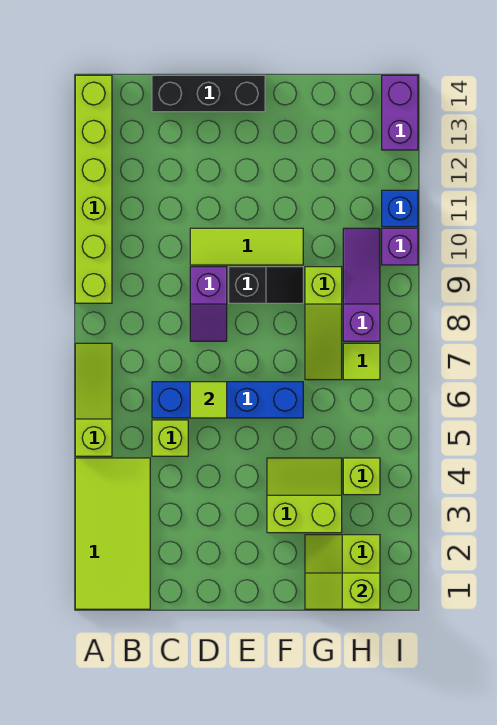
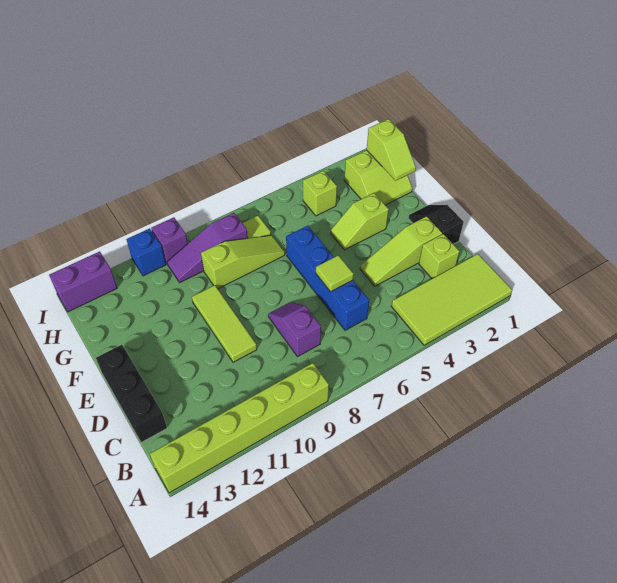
lime 1x3 slope [75,343,112,456] -> lime 1x3 slope moved to [360,216,442,286]
lime 1x1 brick [152,420,188,456] -> lime 1x1 brick moved to [419,234,459,279]
purple 1x2 slope [190,267,227,341] -> purple 1x2 slope turned to [268,302,321,357]
black 1x2 slope [229,267,303,303] -> black 1x2 slope moved to [408,205,464,244]
lime 2x2 slope [267,458,342,533] -> lime 1x2 slope [331,193,389,250]

